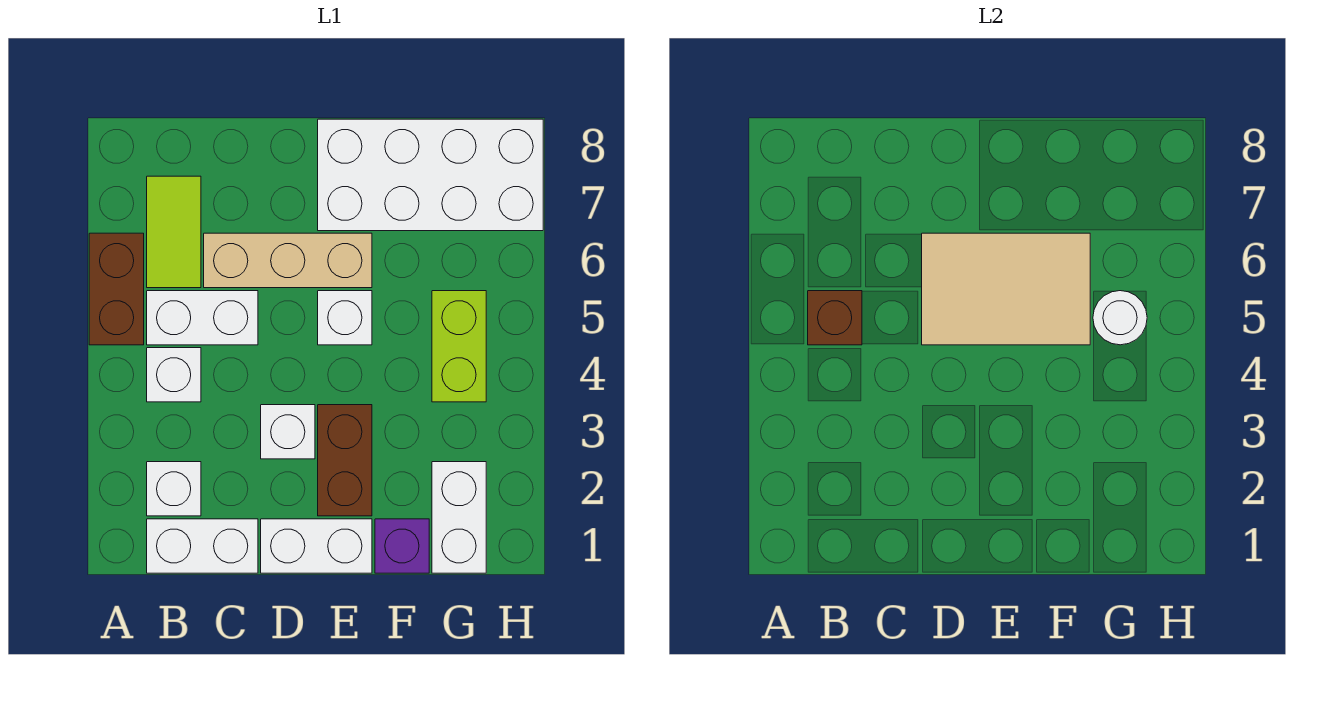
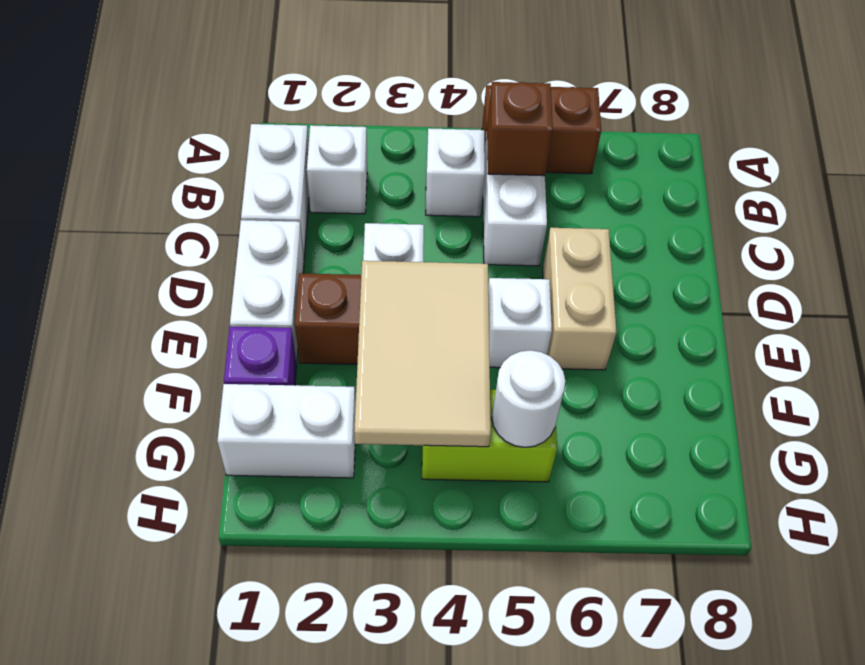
lime 1x2 tile [147,176,201,288] -> none
tan 1x3 brick [204,233,372,288] -> tan 1x2 brick [543,228,616,370]
tan 2x3 tile [922,233,1090,345] -> tan 2x3 tile moved to [354,261,491,447]
white 2x4 brick [318,119,543,231] -> none

